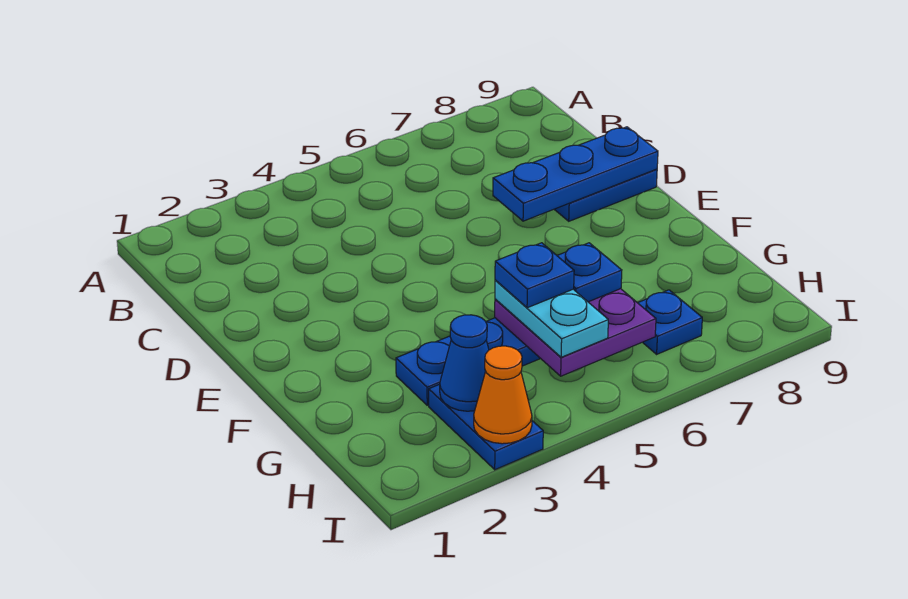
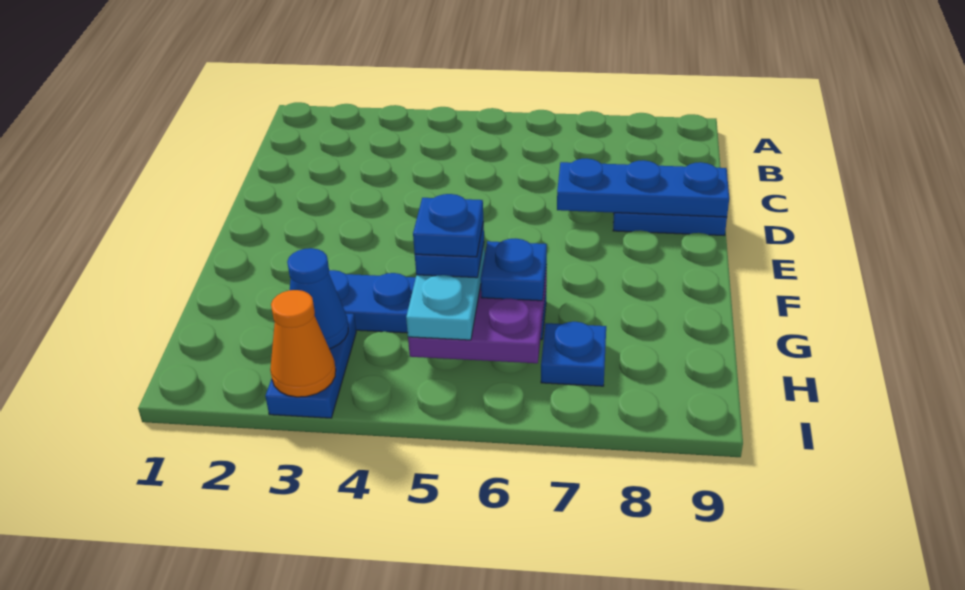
none -> blue 1x1 plate [413,194,483,257]

